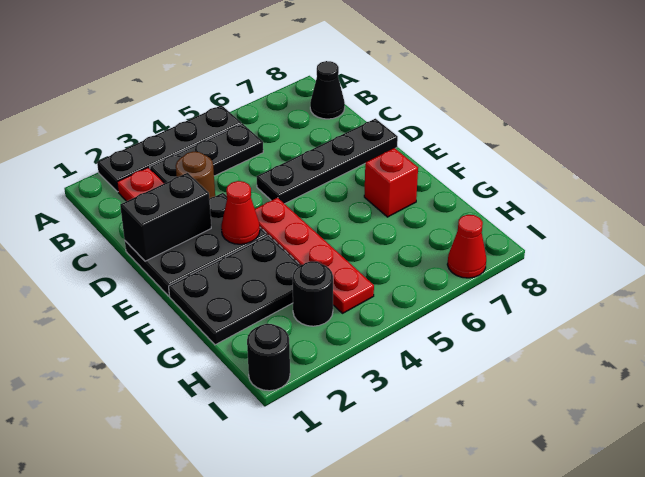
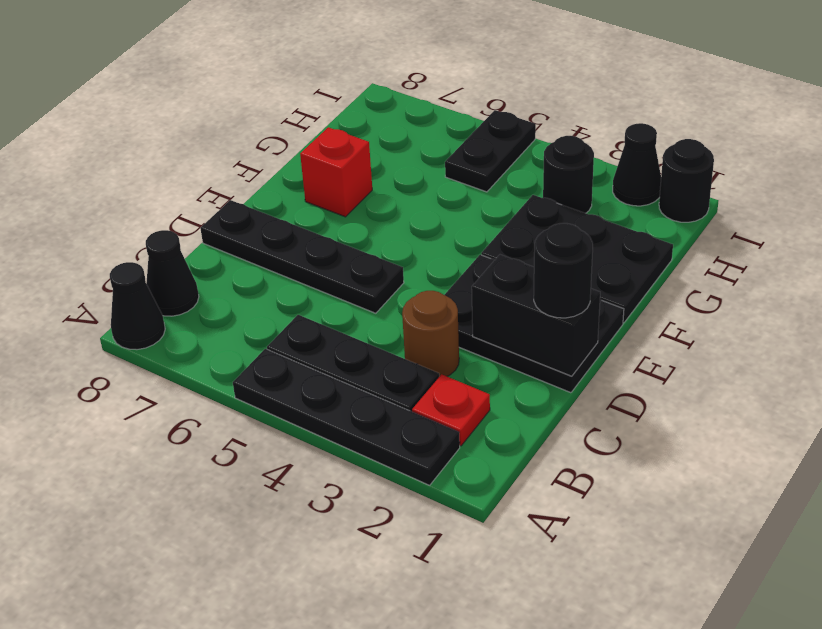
none -> black 1x1 cone [110,262,165,350]
none -> black 1x1 round brick [534,223,593,318]
red 1x1 cone [221,181,260,244] -> none
red 1x4 plate [255,198,374,313] -> none
none -> black 1x2 plate [445,110,536,192]
none -> black 1x1 cone [613,123,661,206]
red 1x1 cone [447,215,486,278] -> none

